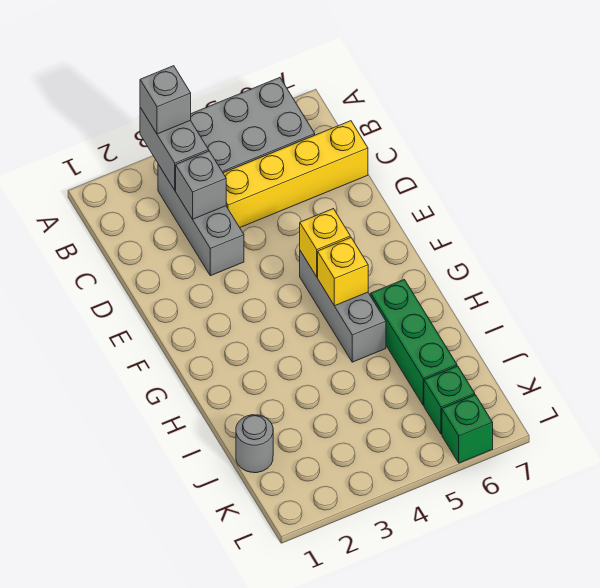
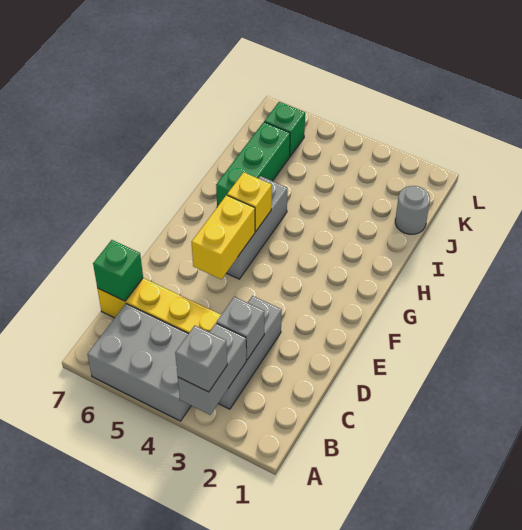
yellow 1x1 brick [300,209,350,277] -> yellow 1x2 brick [192,195,255,279]
green 1x1 brick [442,395,493,463] -> green 1x1 brick moved to [93,240,143,301]

